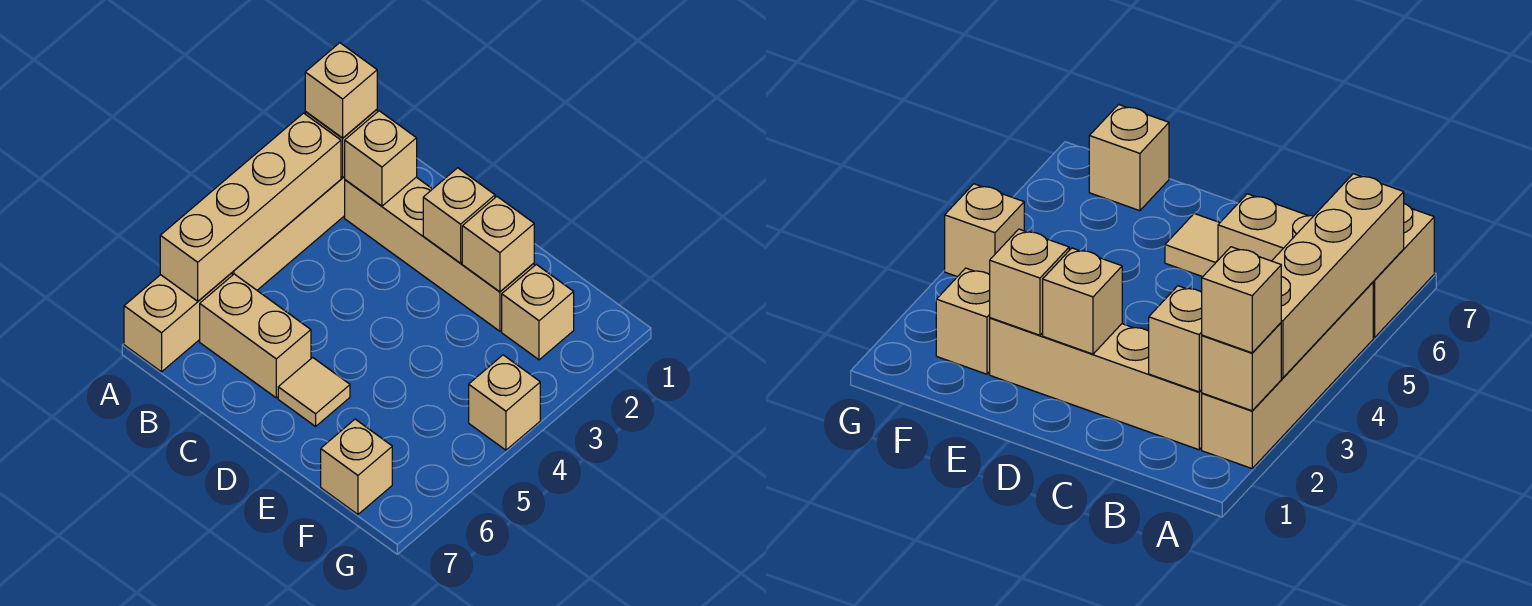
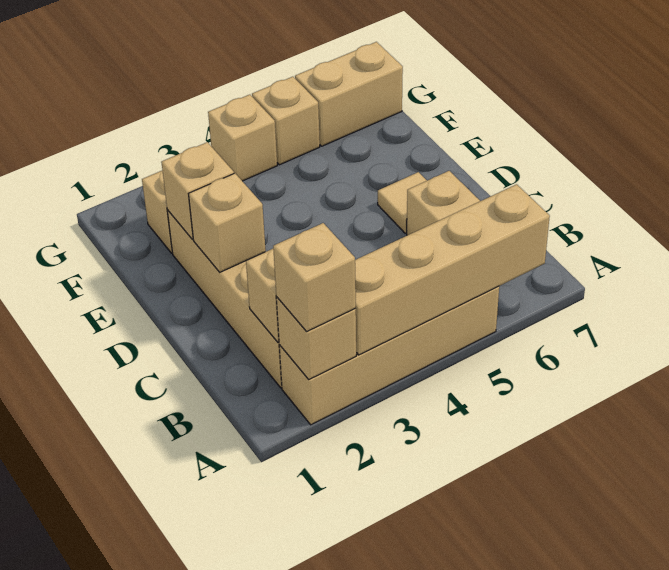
tan 1x2 brick [124,273,232,372] -> tan 1x2 brick moved to [295,42,403,146]
tan 1x1 brick [321,419,392,514] -> tan 1x1 brick moved to [252,77,320,165]

